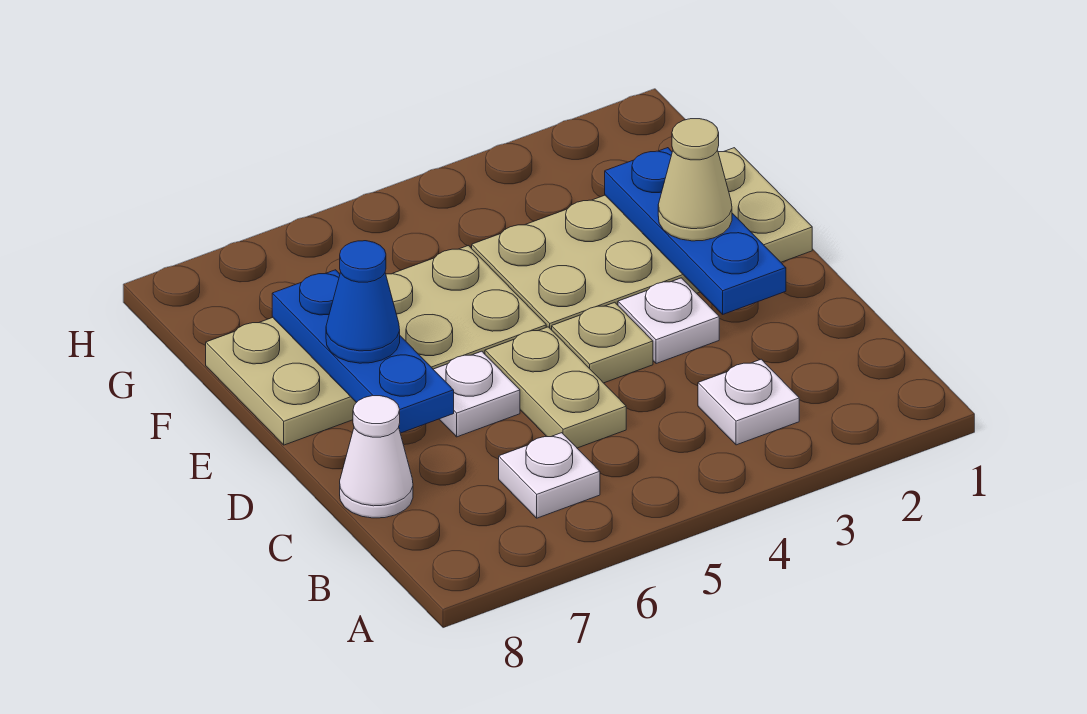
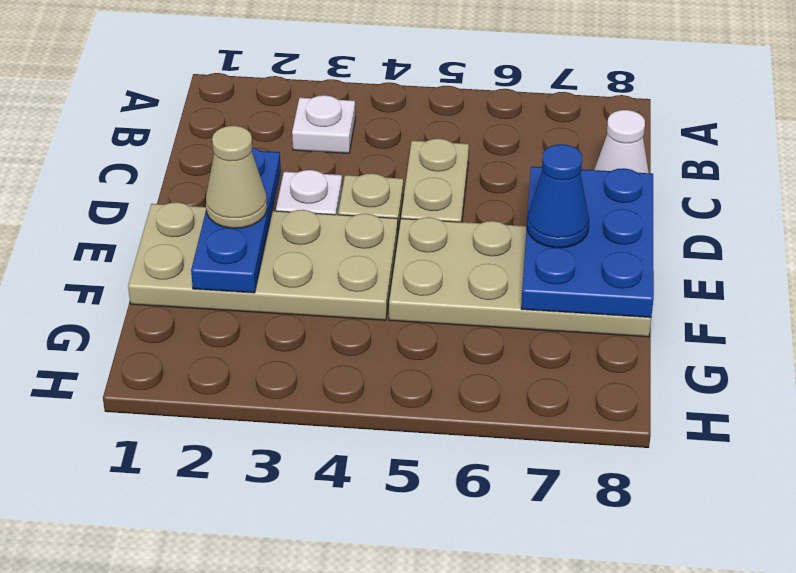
white 1x1 plate [499,433,600,518] -> none
white 1x1 plate [433,351,520,437] -> none
blue 1x3 plate [272,270,454,433] -> blue 2x3 plate [521,167,654,318]

